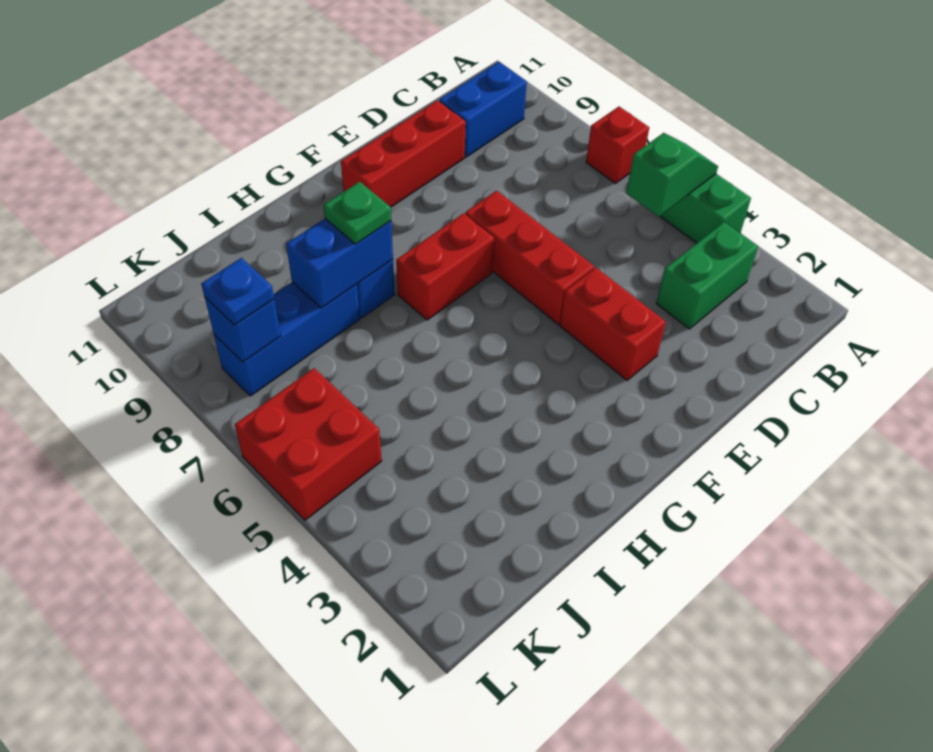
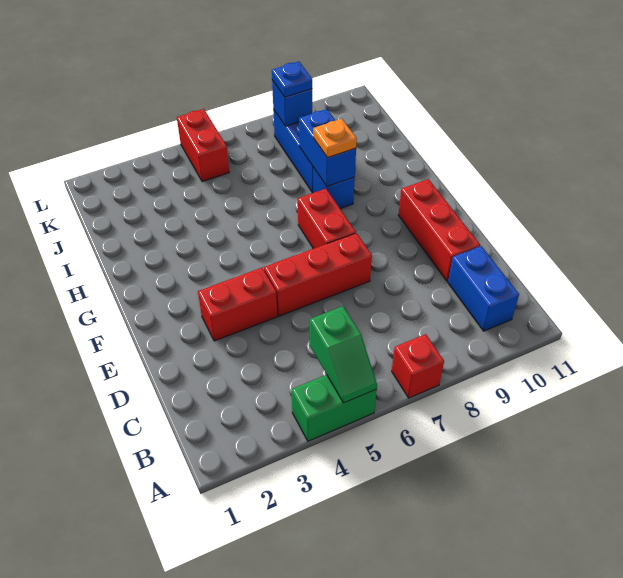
green 1x2 brick [656,222,758,329] -> none
green 1x1 plate [323,182,391,244] -> orange 1x1 plate [313,119,357,158]
red 2x2 brick [235,368,382,520] -> red 1x2 brick [177,109,229,182]

